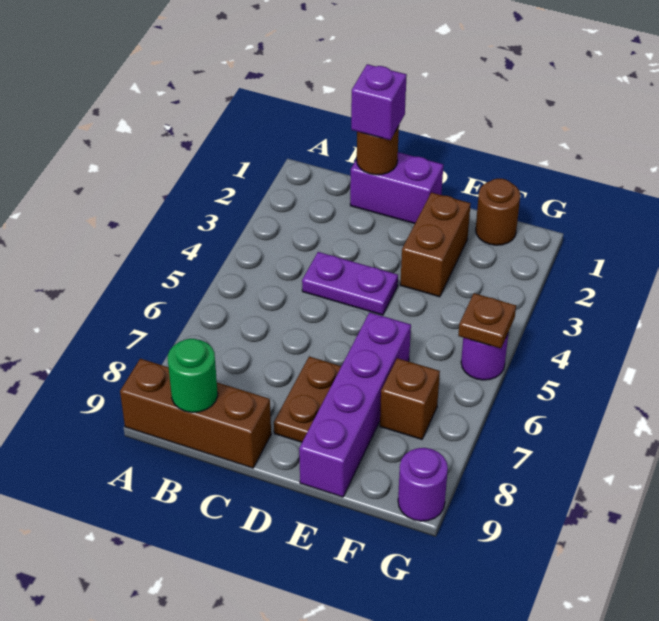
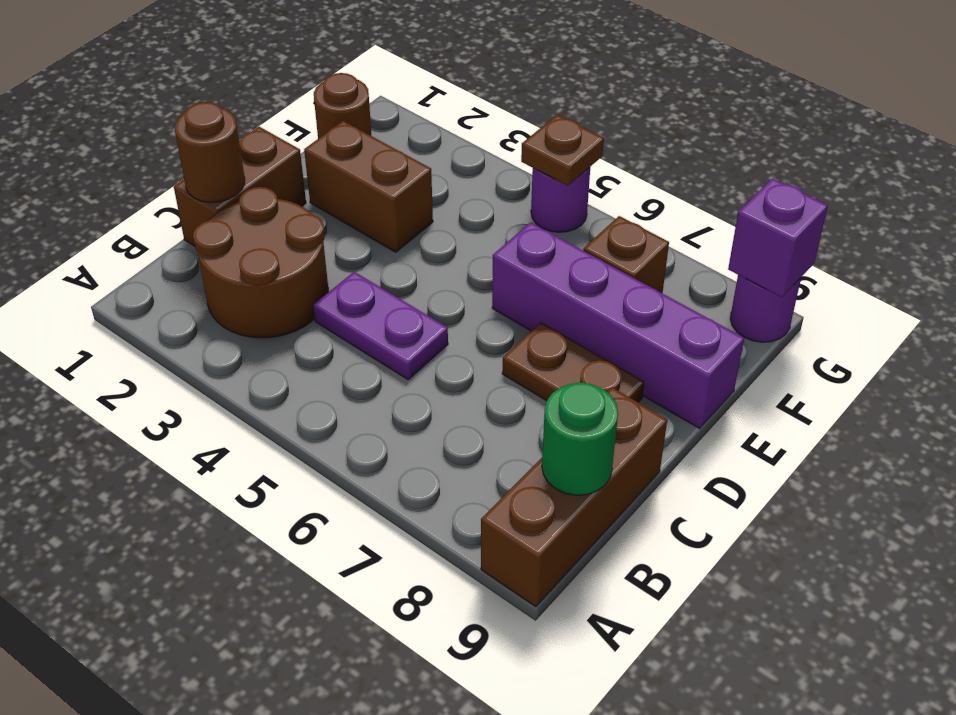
none -> brown 2x2 round brick [193,187,328,338]
purple 1x2 brick [350,152,443,224] -> brown 1x2 brick [174,127,306,246]
purple 1x1 brick [351,64,407,140] -> purple 1x1 brick moved to [728,179,828,297]
purple 1x2 plate [302,252,398,315] -> purple 1x2 plate turned to [313,272,448,379]

